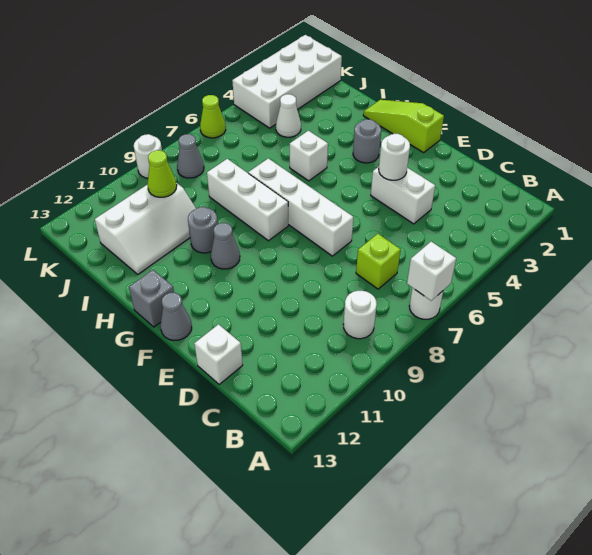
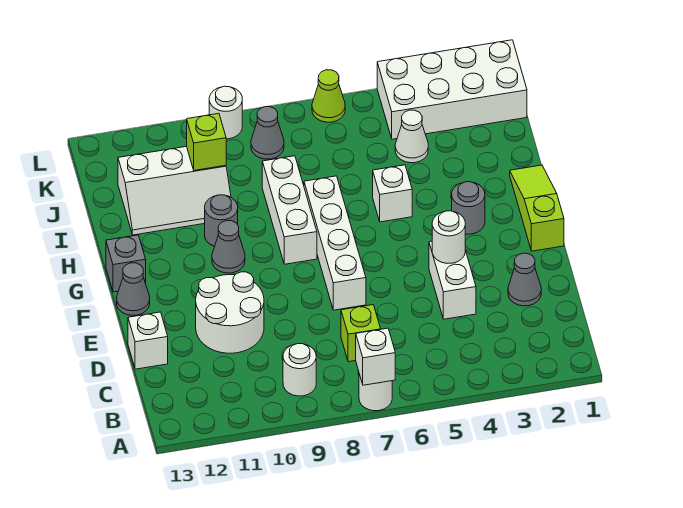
none -> grey 1x1 cone [508,253,541,306]
none -> white 2x2 round brick [196,272,264,353]
lime 1x1 cone [147,150,177,197] -> lime 1x1 brick [187,113,226,170]

